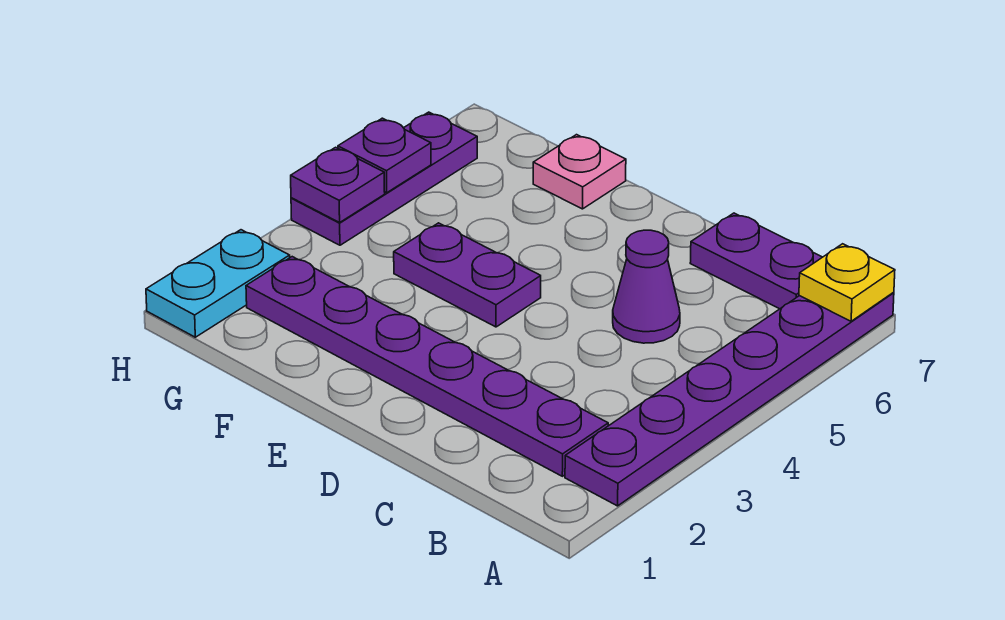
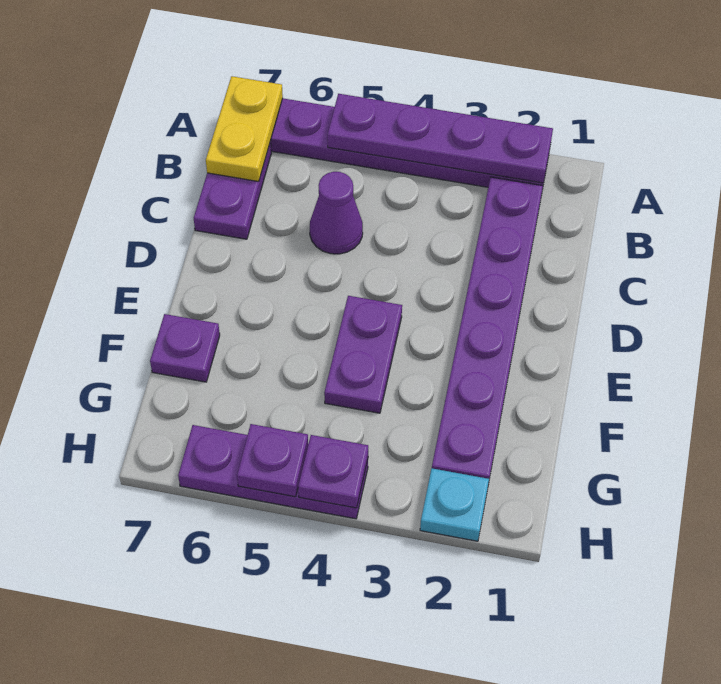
none -> purple 1x4 plate [327,94,553,183]
yellow 1x1 plate [799,244,895,321] -> yellow 1x2 plate [206,76,283,182]
pink 1x1 plate [533,135,626,209] -> purple 1x1 plate [150,314,220,382]
cyan 1x2 plate [146,230,290,337] -> cyan 1x1 plate [420,468,489,541]

